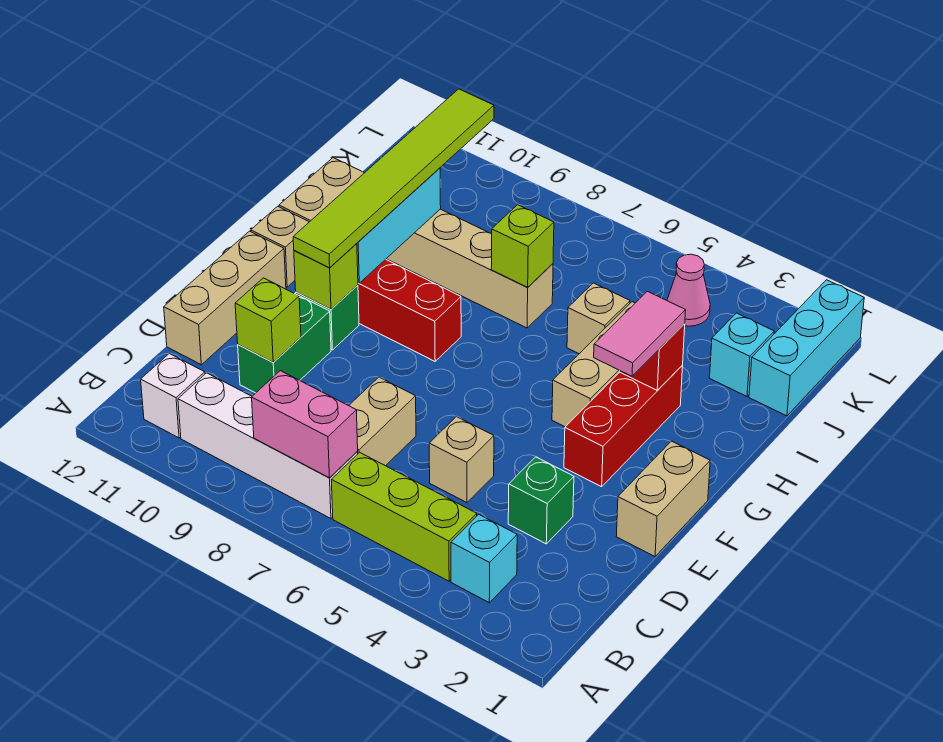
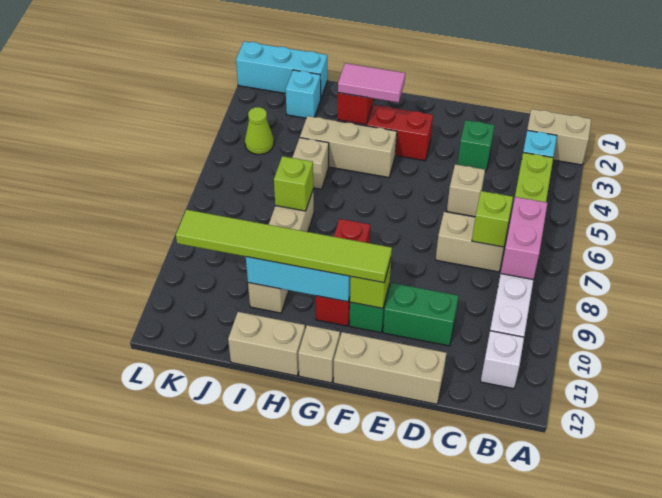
lime 1x1 brick [235,278,301,362] -> lime 1x1 brick moved to [472,191,513,247]
tan 1x2 brick [616,441,710,556] -> tan 1x2 brick moved to [527,109,591,165]
pink 1x1 cone [667,254,710,326] -> lime 1x1 cone [245,107,274,154]

